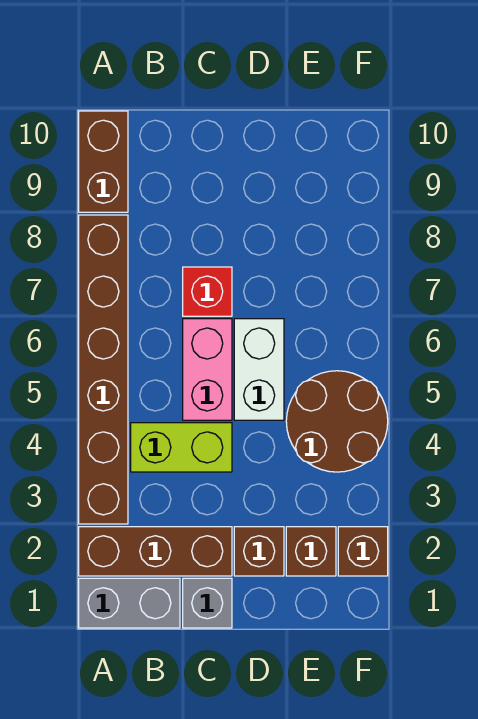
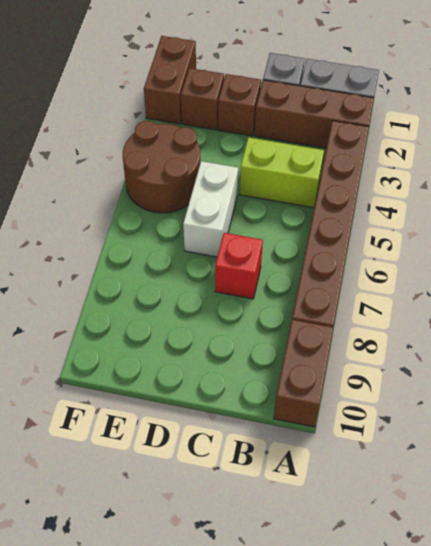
pink 1x2 brick [183,319,232,420] -> none
brown 1x1 brick [338,527,388,576] -> brown 1x2 brick [144,36,196,124]

